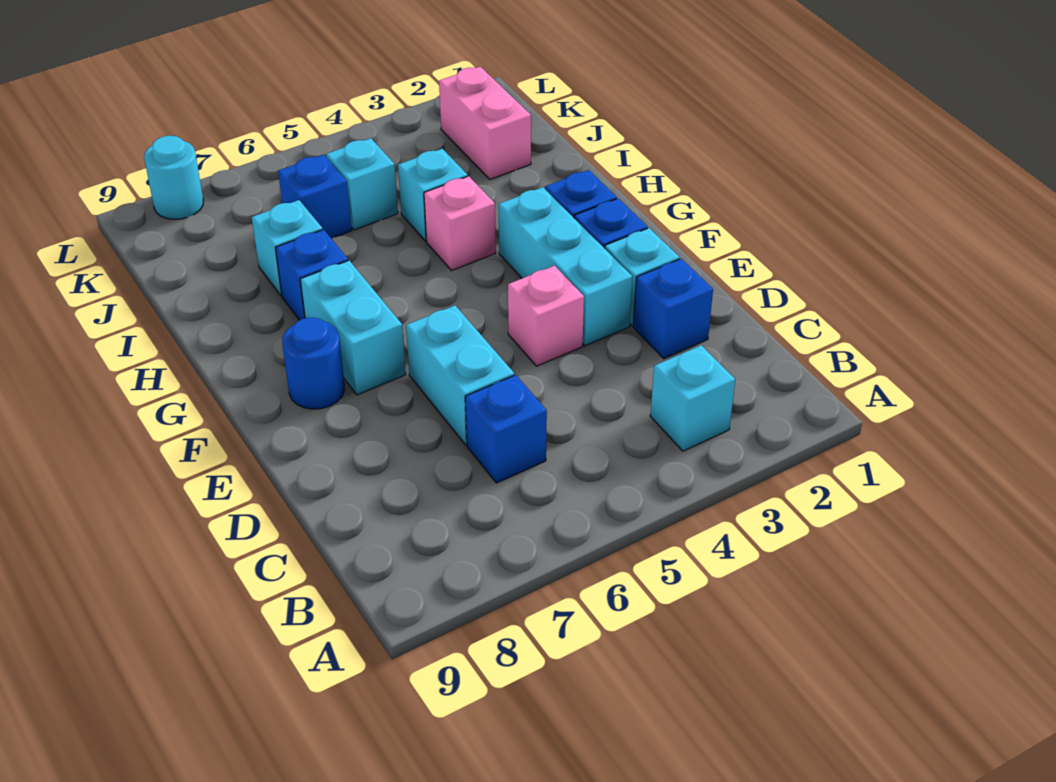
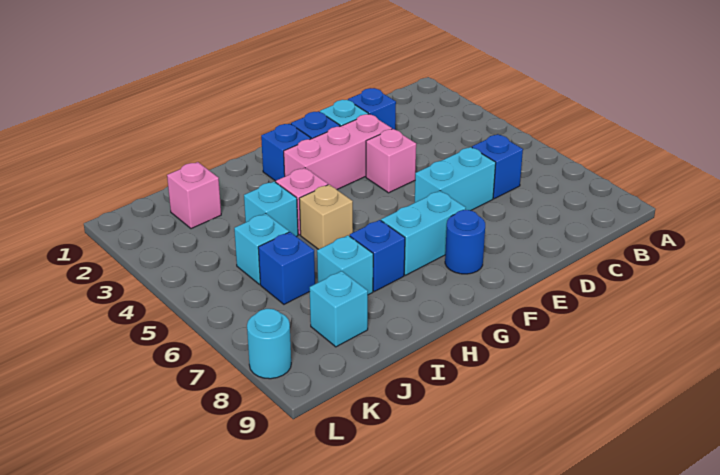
cyan 1x1 brick [650,345,735,451] -> cyan 1x1 brick moved to [310,271,368,347]
cyan 1x3 brick [499,187,632,346] -> pink 1x3 brick [284,114,392,190]
none -> tan 1x1 brick [299,185,353,249]
pink 1x2 brick [439,67,531,179] -> pink 1x1 brick [167,162,221,229]

